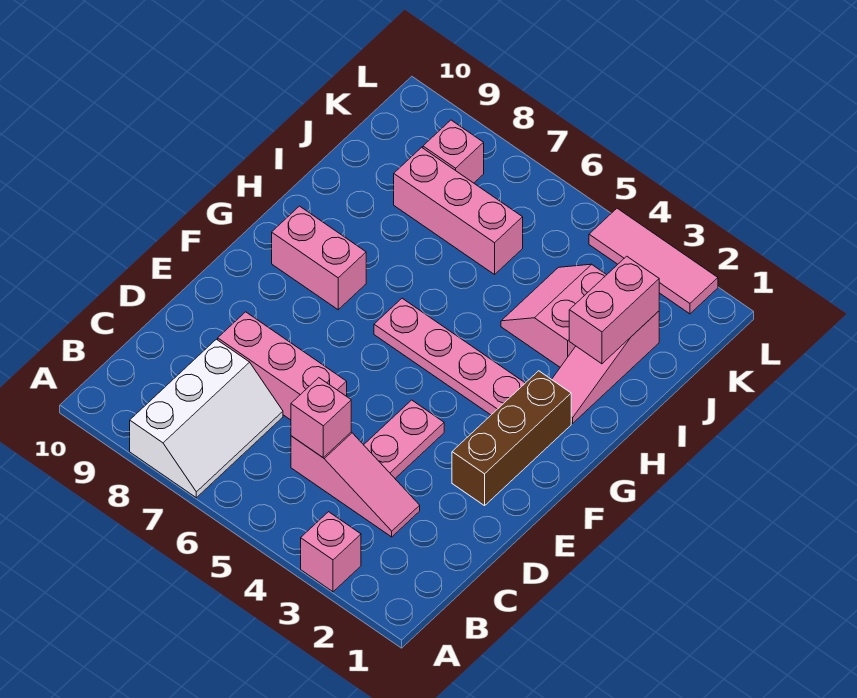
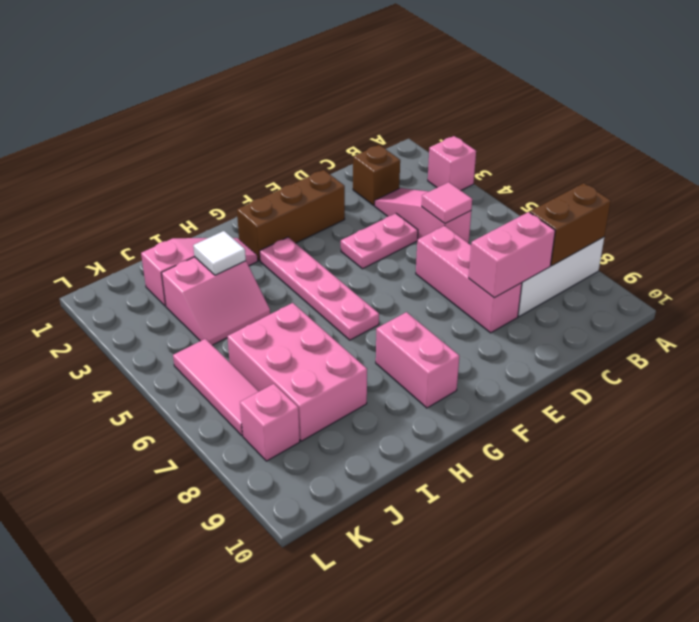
none -> brown 1x2 brick [530,183,611,266]
none -> brown 1x1 brick [353,145,400,205]
pink 1x1 brick [291,378,351,458] -> pink 1x1 tile [422,182,472,224]
pink 1x2 brick [569,256,659,364] -> pink 1x2 brick moved to [469,212,555,298]
none -> white 1x1 tile [193,231,246,275]
pink 1x3 brick [394,147,523,274] -> pink 2x3 brick [227,303,367,441]
pink 1x3 tile [589,208,718,314] -> pink 1x3 tile moved to [173,339,259,435]

